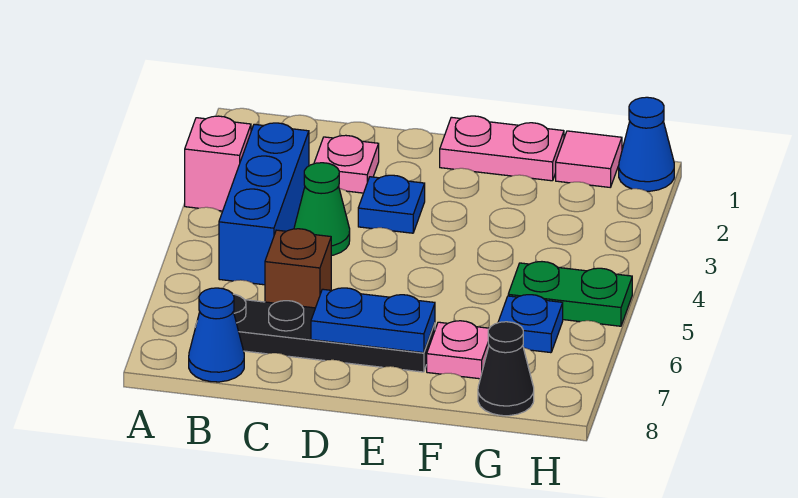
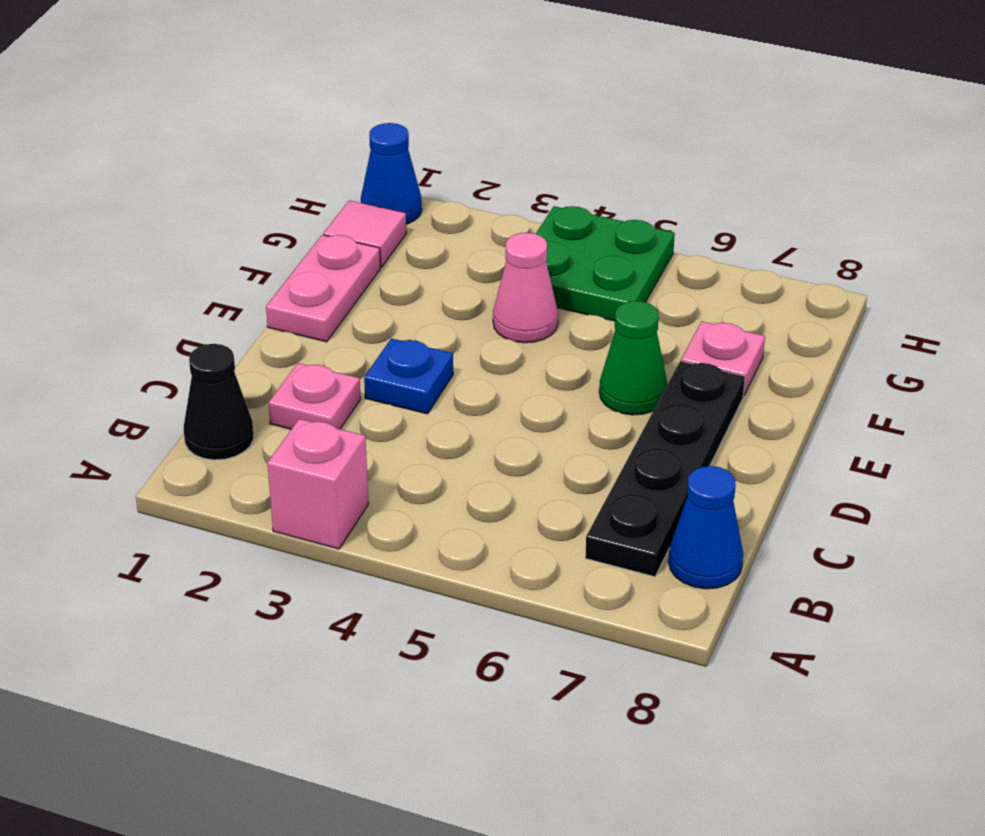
blue 1x3 brick [219,123,309,285] -> none
green 1x1 cone [294,163,350,256] -> green 1x1 cone moved to [599,301,667,415]
brown 1x1 brick [265,229,331,308] -> none
blue 1x2 plate [311,288,435,353] -> none
none -> pink 1x1 cone [493,233,558,343]
green 1x2 plate [508,262,632,326] -> green 2x2 plate [536,206,675,321]
blue 1x1 plate [498,295,563,353] -> none
black 1x1 cone [478,322,534,416] -> black 1x1 cone moved to [184,344,254,460]

